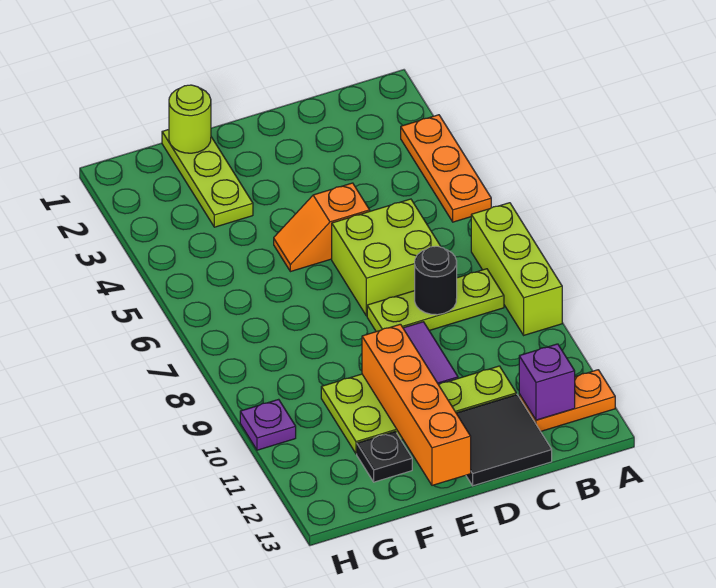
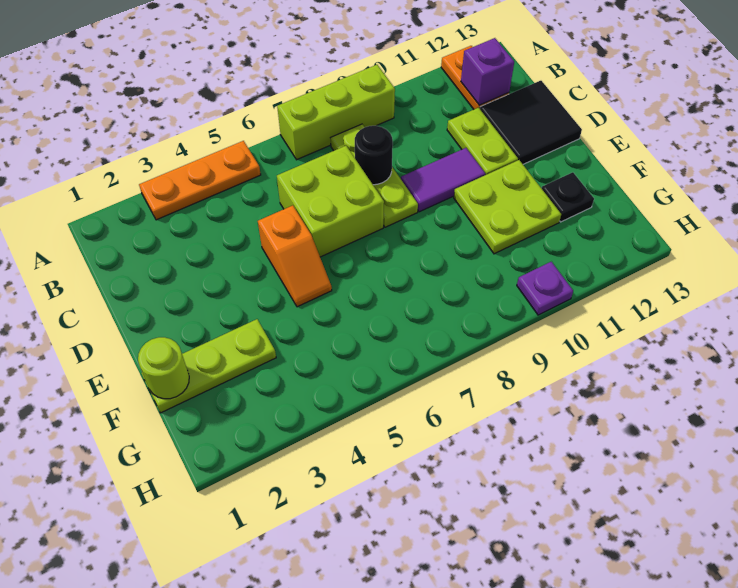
orange 1x4 brick [362,324,471,485] -> none

